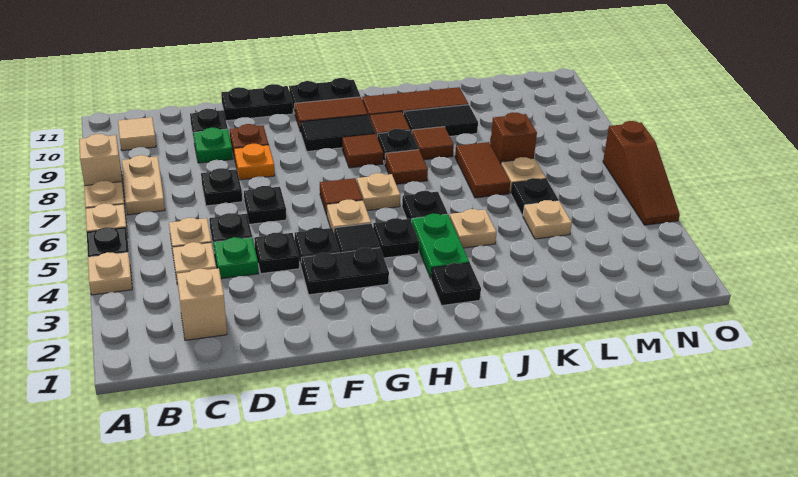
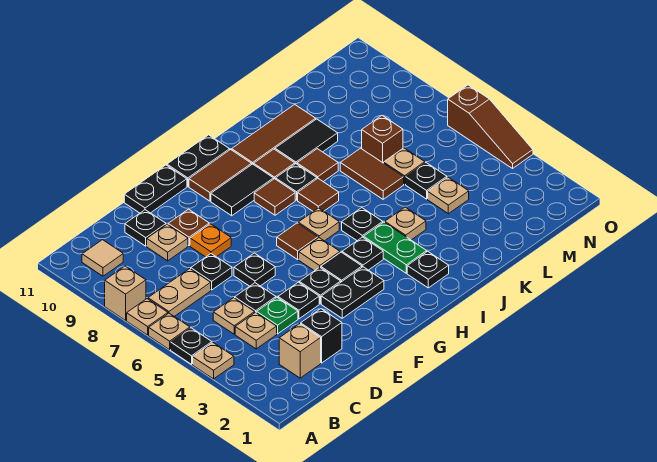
tan 1x2 plate [122,155,165,215] -> tan 1x2 plate turned to [148,269,211,316]
none -> black 1x1 brick [301,309,342,363]
green 1x1 plate [193,128,233,163] -> tan 1x1 plate [147,224,188,261]

